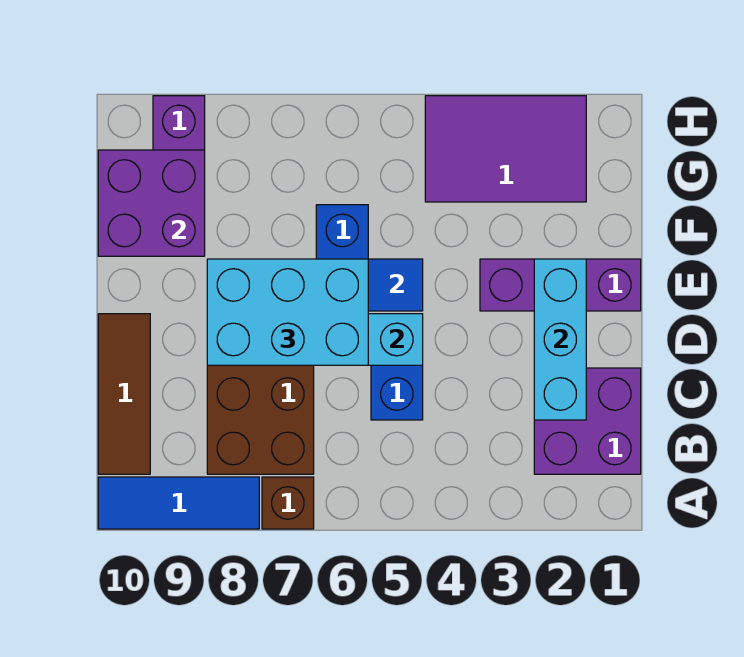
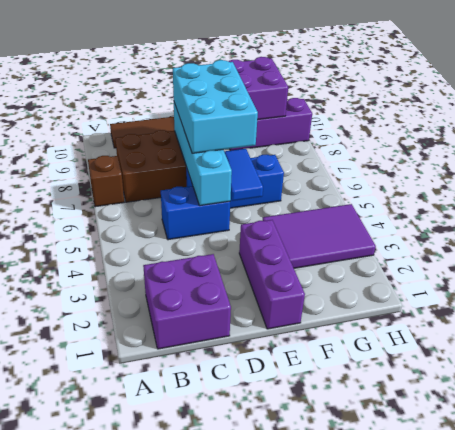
blue 1x3 tile [98,477,259,529] -> none
cyan 1x3 brick [534,259,586,420] -> none
purple 2x3 tile [425,96,586,202] -> purple 2x3 tile turned to [262,204,376,268]

